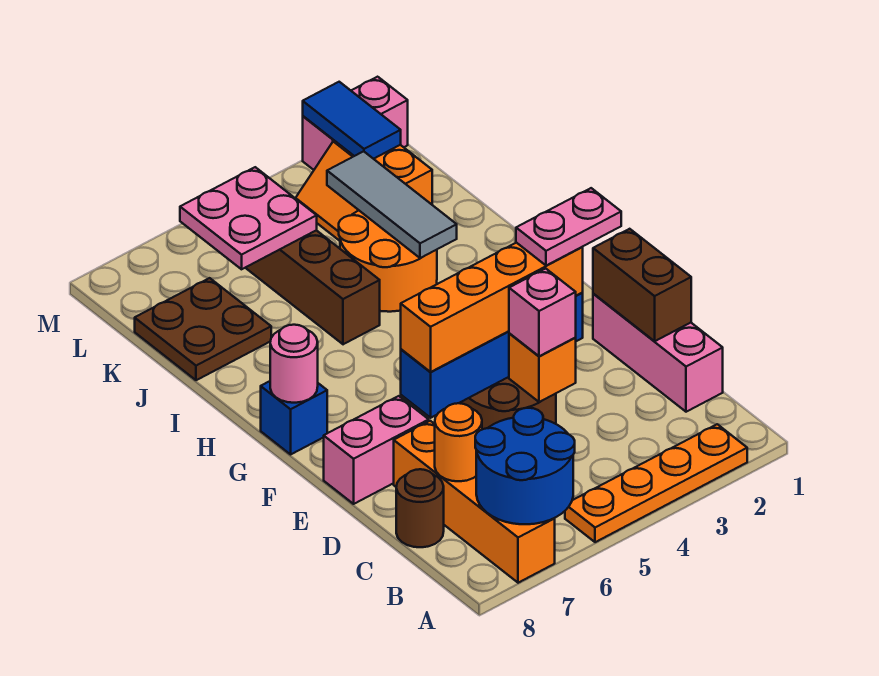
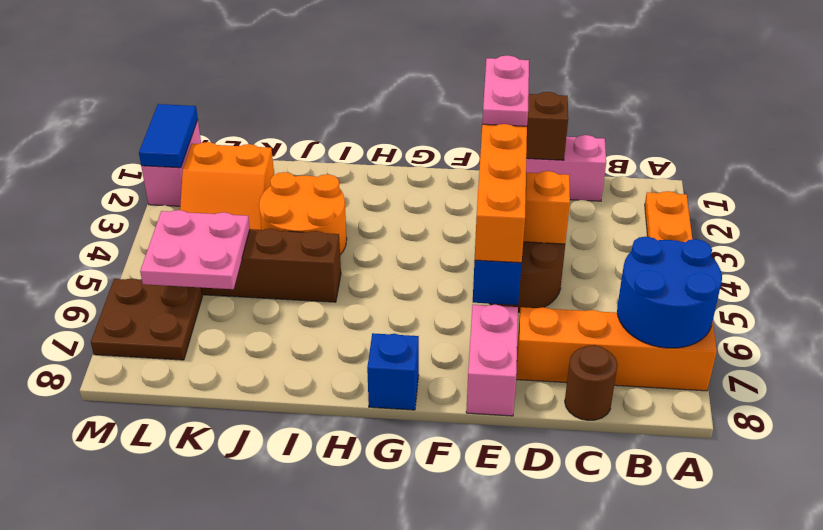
orange 1x1 round brick [435,403,482,481] -> none
pink 1x1 brick [509,269,576,356] -> none
pink 1x1 round brick [270,325,318,403] -> none
grey 1x3 tile [327,151,457,258] -> none
brown 2x2 plate [135,278,271,380] -> brown 2x2 plate moved to [91,279,202,360]
blue 1x2 tile [303,82,401,159] -> blue 1x2 tile turned to [139,104,198,168]

